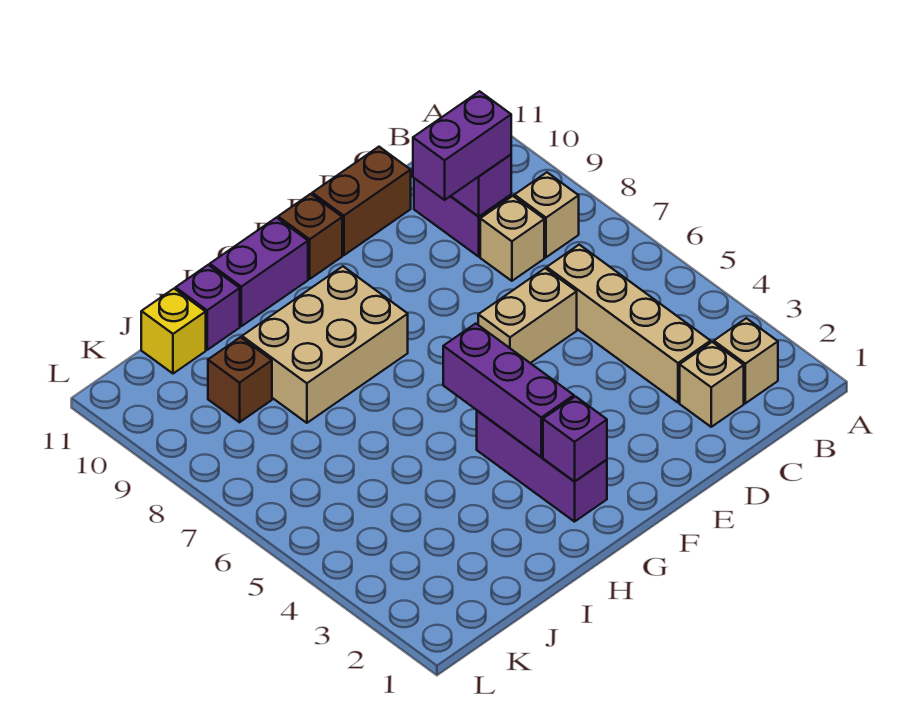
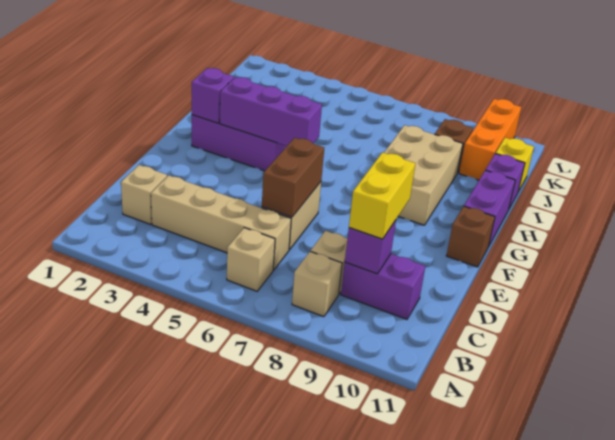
tan 1x1 brick [714,318,778,403] -> tan 1x1 brick moved to [227,228,275,291]
purple 1x2 brick [413,91,511,200] -> yellow 1x2 brick [349,152,416,239]
brown 1x2 brick [312,147,411,255] -> brown 1x2 brick moved to [262,138,324,217]
none -> orange 1x3 brick [459,99,521,180]

